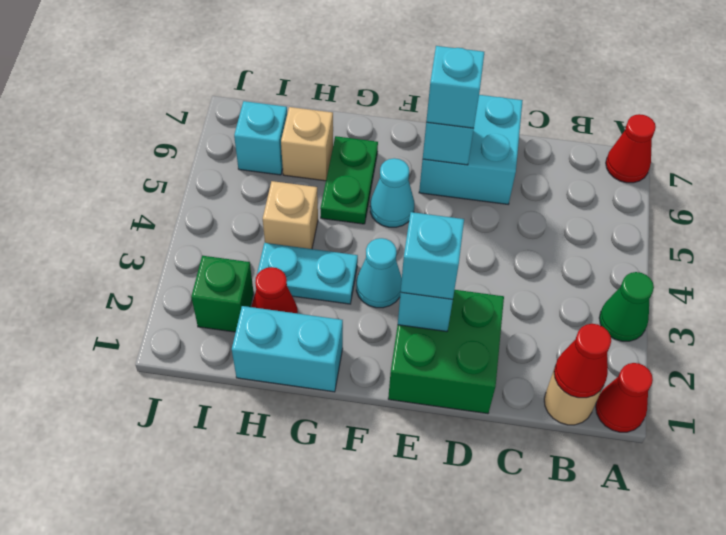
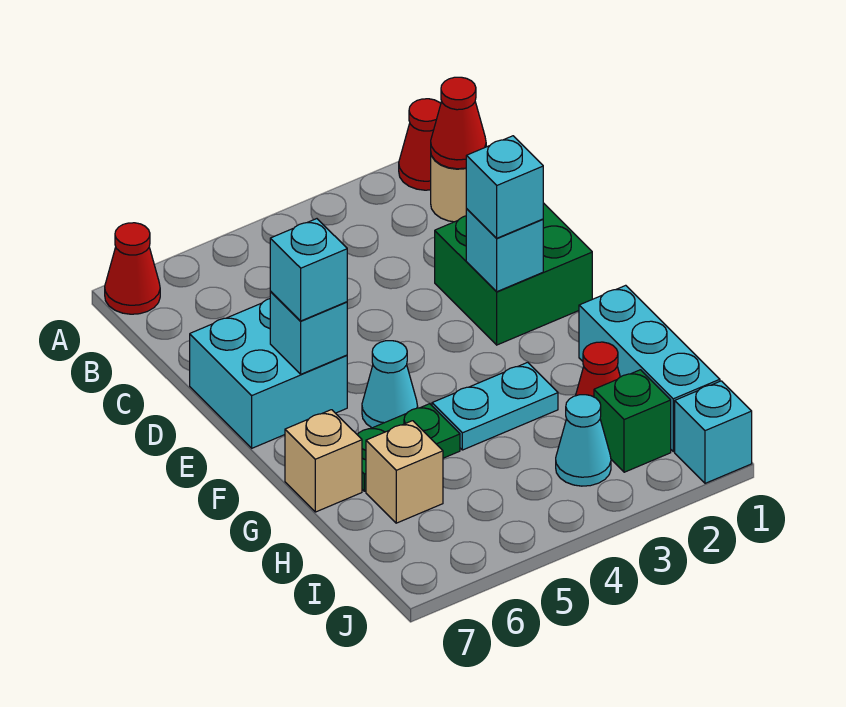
green 1x1 cone [599,272,654,341] -> none
cyan 1x1 cone [356,238,402,308] -> cyan 1x1 cone moved to [556,395,611,486]
cyan 1x2 brick [232,306,343,392] -> cyan 1x3 brick [579,285,720,452]
cyan 1x2 plate [257,243,358,304] -> cyan 1x2 plate turned to [432,362,558,450]
tan 1x1 brick [263,181,318,249] -> tan 1x1 brick moved to [285,410,362,512]
cyan 1x1 brick [234,101,287,175] -> cyan 1x1 brick moved to [675,381,752,483]

